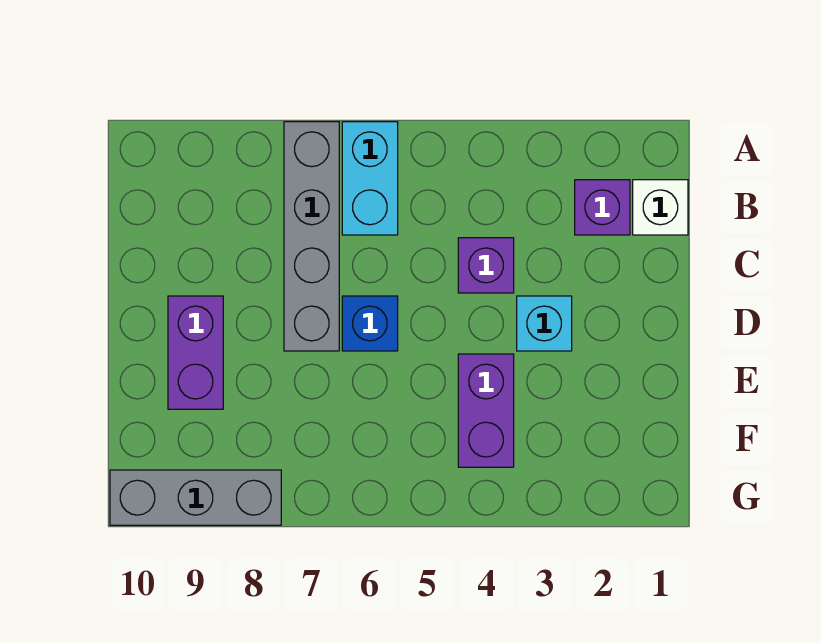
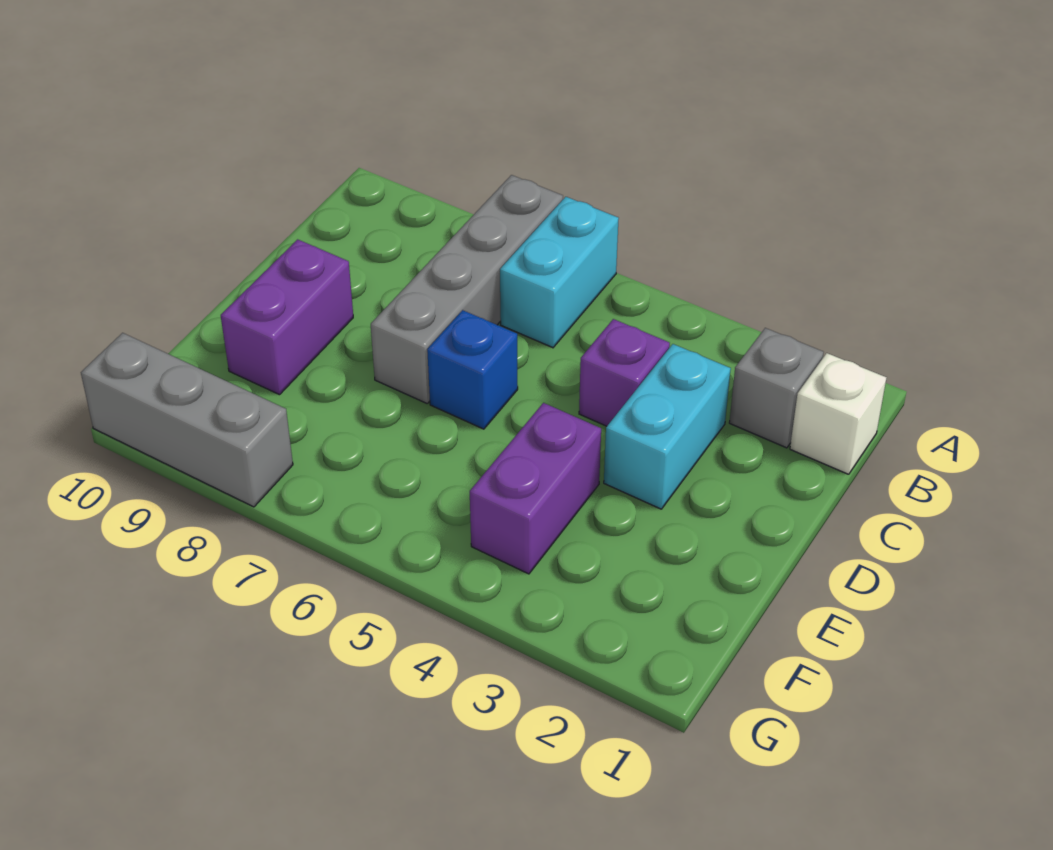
purple 1x1 brick [575,180,630,235] -> grey 1x1 brick [729,328,824,448]
cyan 1x1 brick [517,296,572,351] -> cyan 1x2 brick [604,344,731,509]

